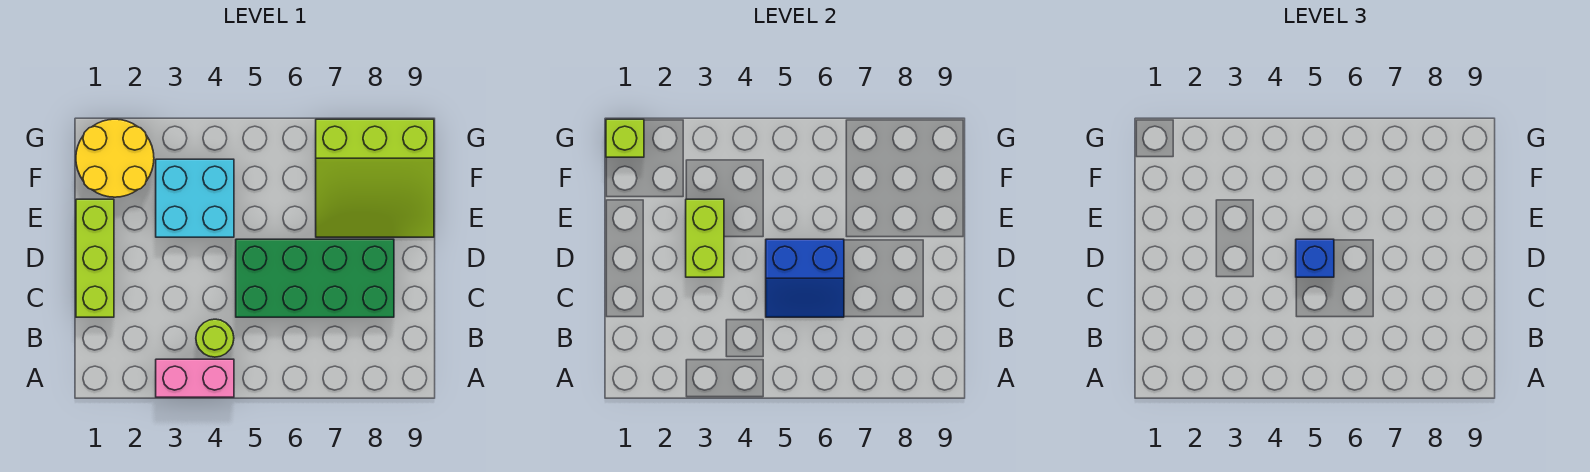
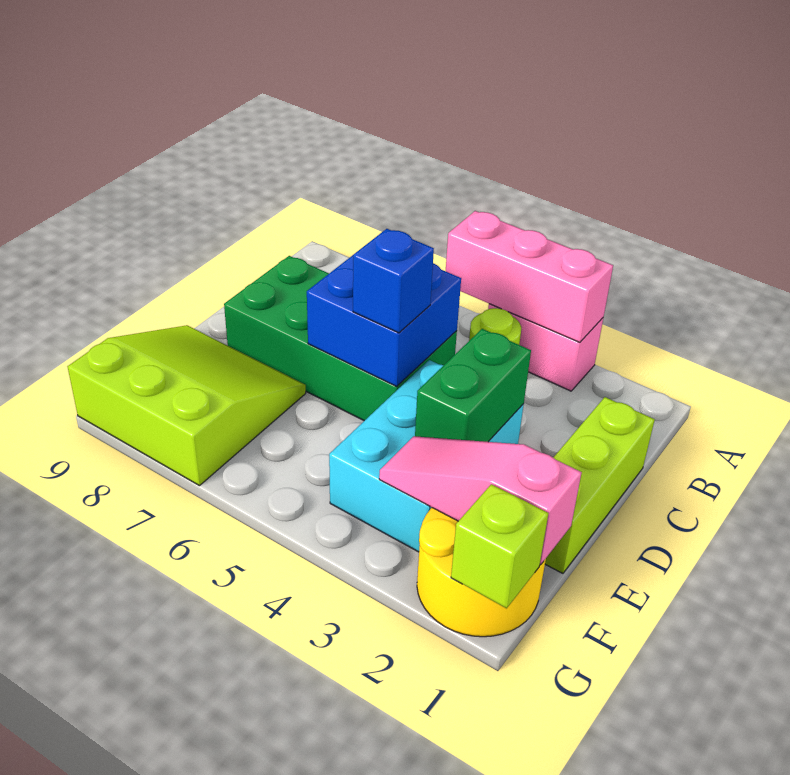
none -> pink 1x3 brick [446,211,613,342]
blue 2x2 slope [766,239,844,317] -> blue 2x2 brick [307,255,461,386]
lime 1x2 brick [686,199,724,277] -> green 1x2 brick [415,329,531,442]
cyan 2x2 brick [156,159,234,237] -> cyan 2x3 brick [329,360,524,552]
none -> pink 1x3 slope [379,436,582,565]

